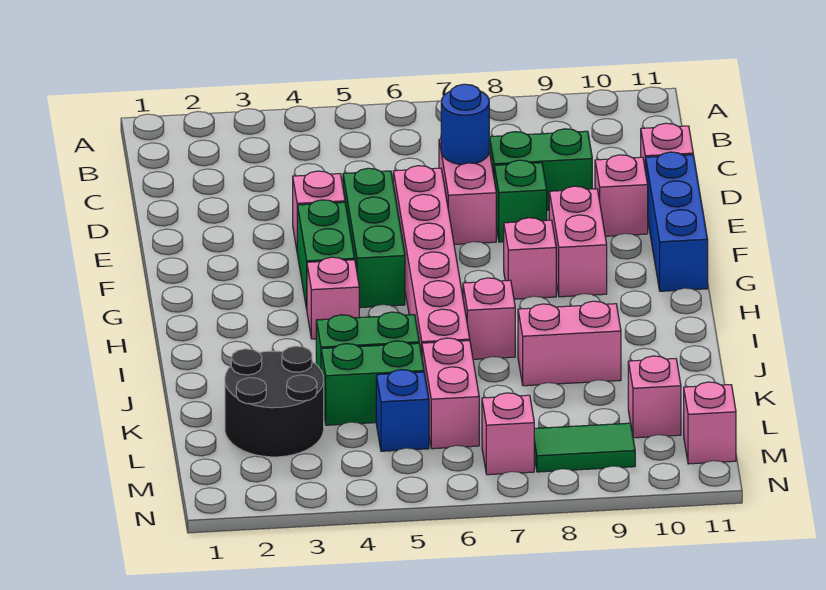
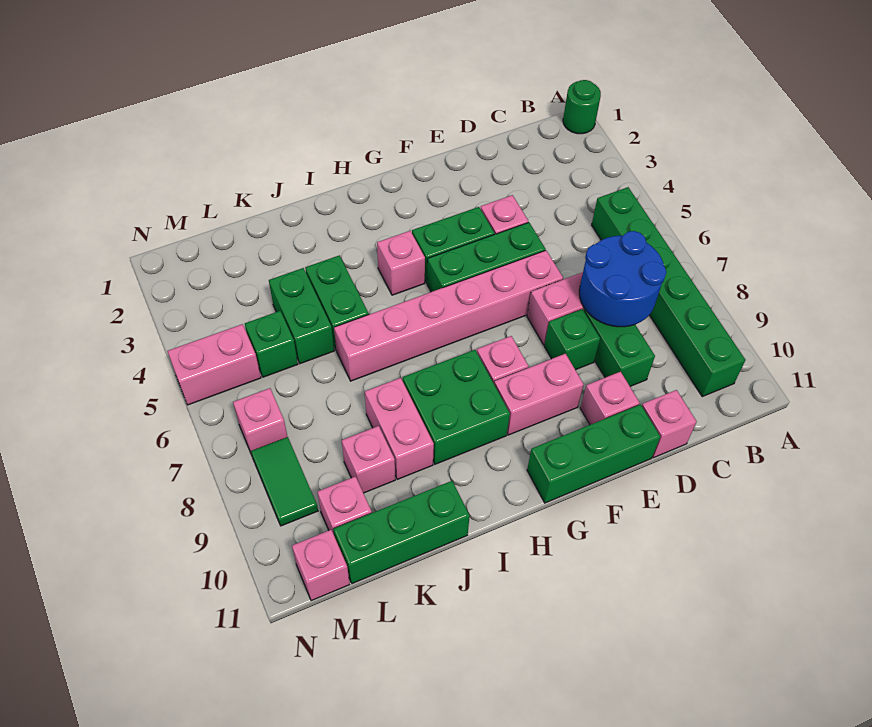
none -> green 1x1 round brick [563,80,601,134]
none -> green 1x6 brick [592,187,745,397]
blue 1x1 round brick [441,84,489,165] -> blue 2x2 round brick [579,231,666,327]
blue 1x3 brick [646,152,708,291] -> green 1x3 brick [527,404,660,503]
none -> green 2x2 brick [403,350,510,464]
pink 1x1 brick [463,278,515,359] -> pink 1x1 brick moved to [342,426,395,493]
none -> green 1x3 brick [334,481,470,584]
black 2x2 round brick [225,346,324,457] -> none
pink 1x2 brick [422,338,479,449] -> pink 1x2 brick moved to [167,324,261,405]
blue 1x1 brick [376,370,429,451] -> green 1x1 brick [245,311,298,377]

